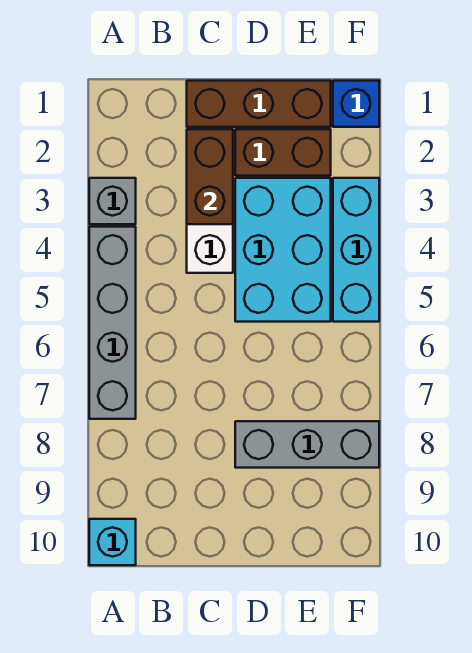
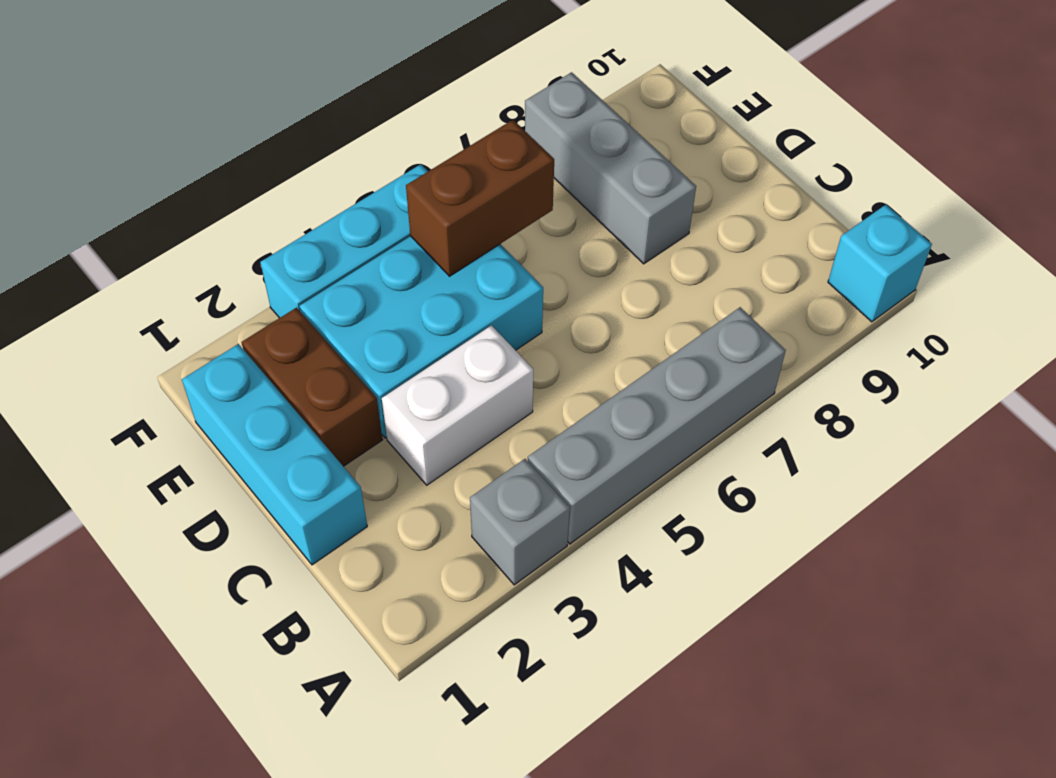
brown 1x3 brick [187,81,331,127] -> cyan 1x3 brick [182,344,367,565]
brown 1x2 brick [187,129,233,224] -> brown 1x2 brick moved to [406,120,554,276]
blue 1x1 brick [333,81,379,127] -> none

